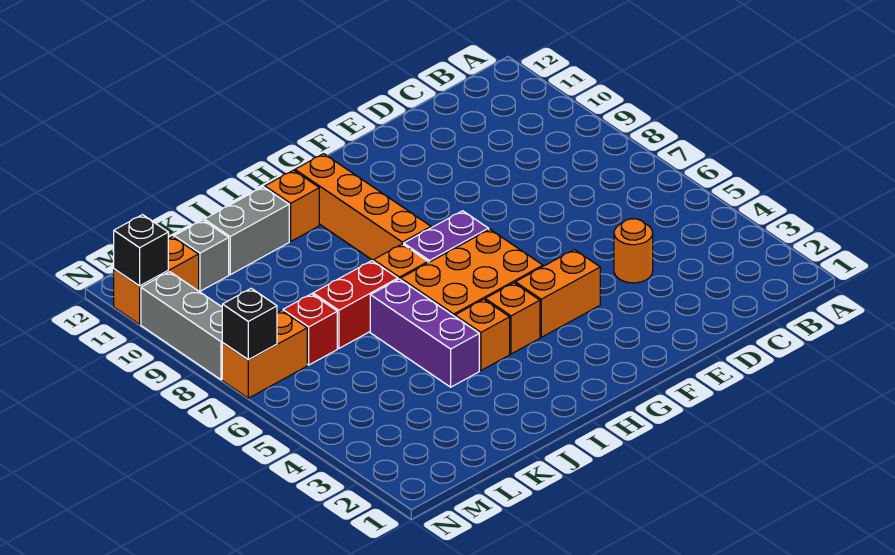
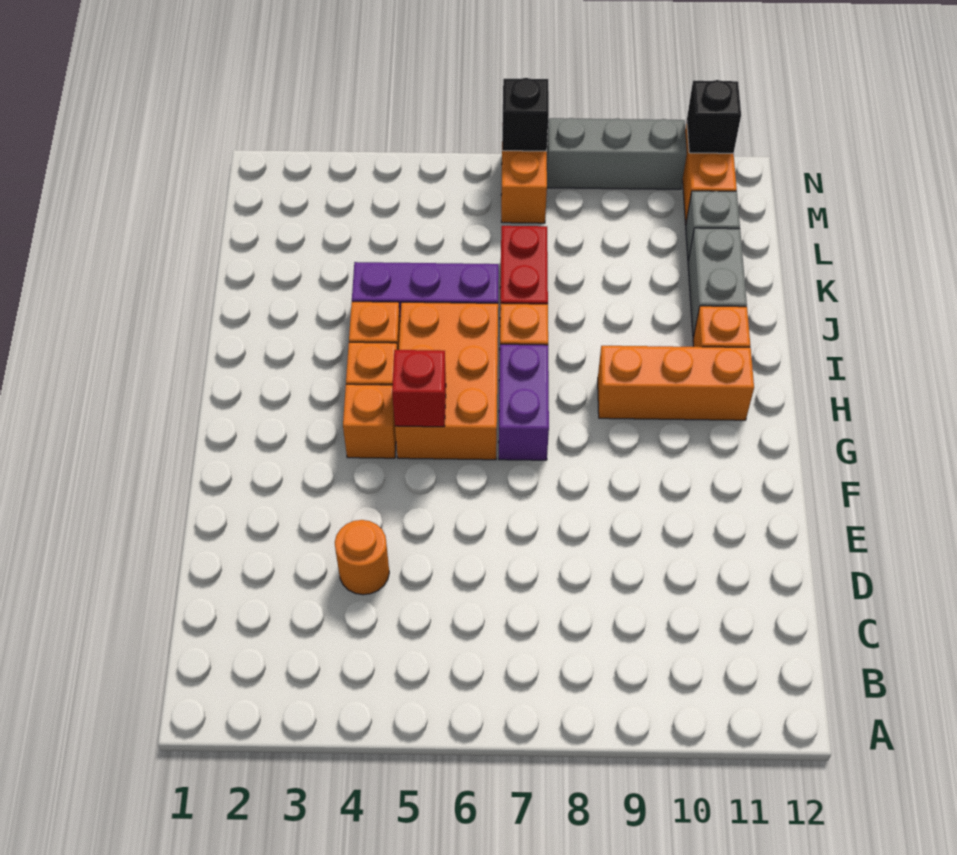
orange 1x2 brick [515,250,600,337] -> orange 1x1 brick [343,384,396,458]
orange 1x4 brick [295,154,431,260] -> orange 1x3 brick [598,346,754,420]
red 1x1 brick [283,294,337,365] -> red 1x1 brick moved to [392,350,446,427]

